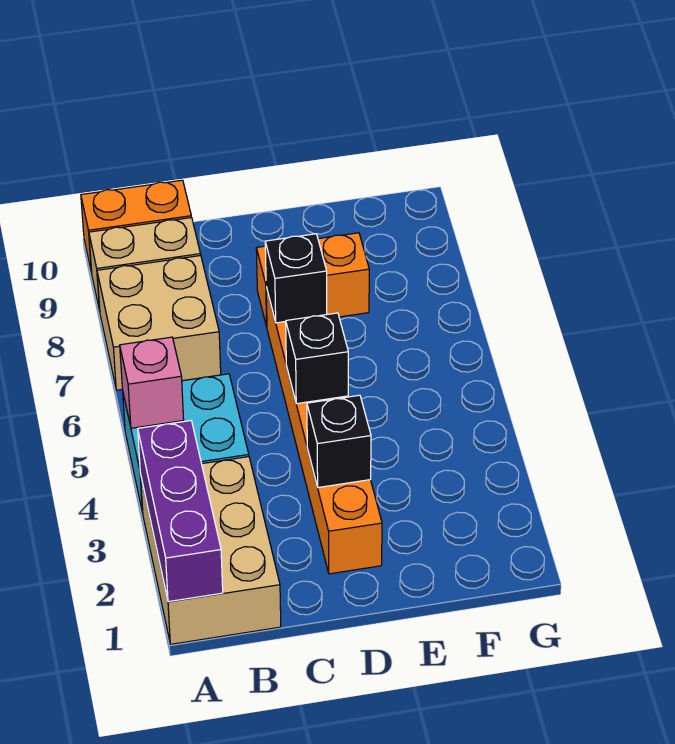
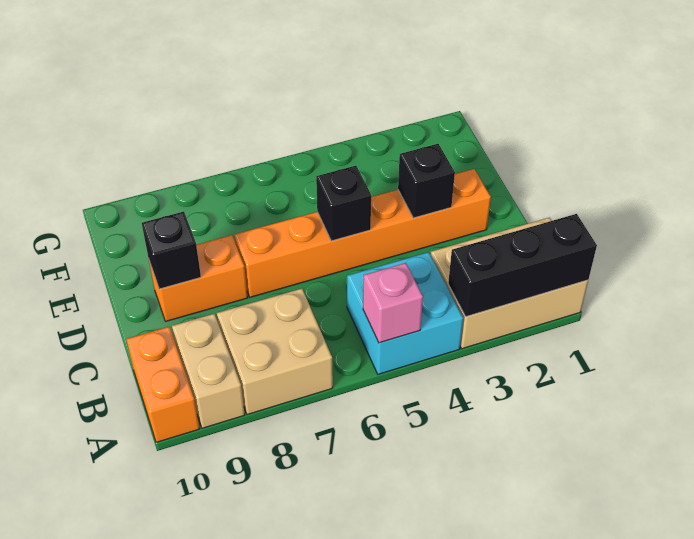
purple 1x3 brick [138,421,223,602] -> black 1x3 brick [448,214,597,317]
black 1x1 brick [265,234,327,323] -> black 1x1 brick moved to [142,212,201,289]
orange 1x2 brick [256,233,369,327] -> orange 1x2 brick turned to [149,235,248,321]

